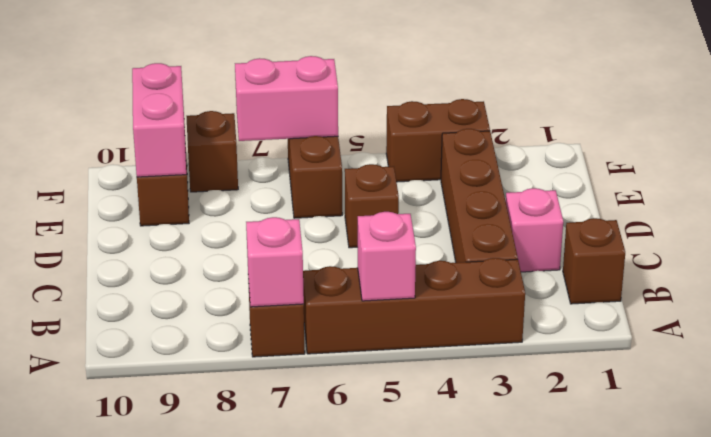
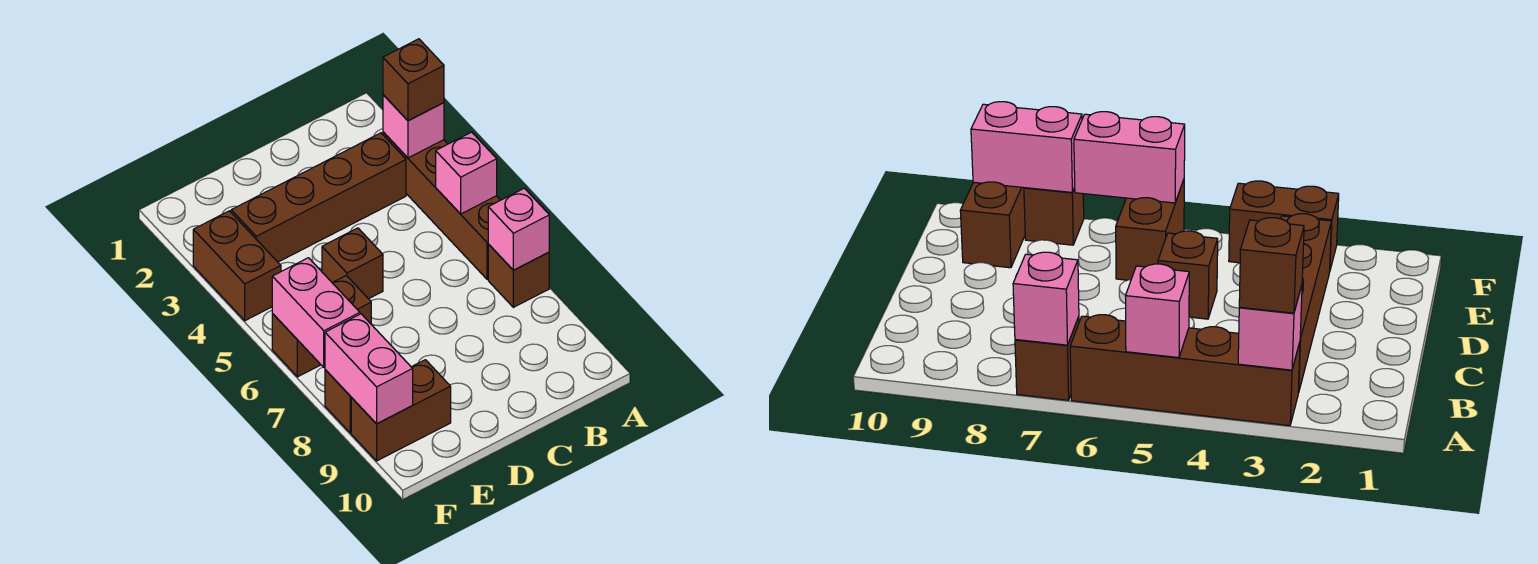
brown 1x1 brick [563,218,625,304] -> brown 1x1 brick moved to [383,39,444,121]
pink 1x1 brick [506,188,563,272] -> pink 1x1 brick moved to [383,95,444,158]
pink 1x2 brick [132,63,186,177] -> pink 1x2 brick turned to [325,314,413,424]

